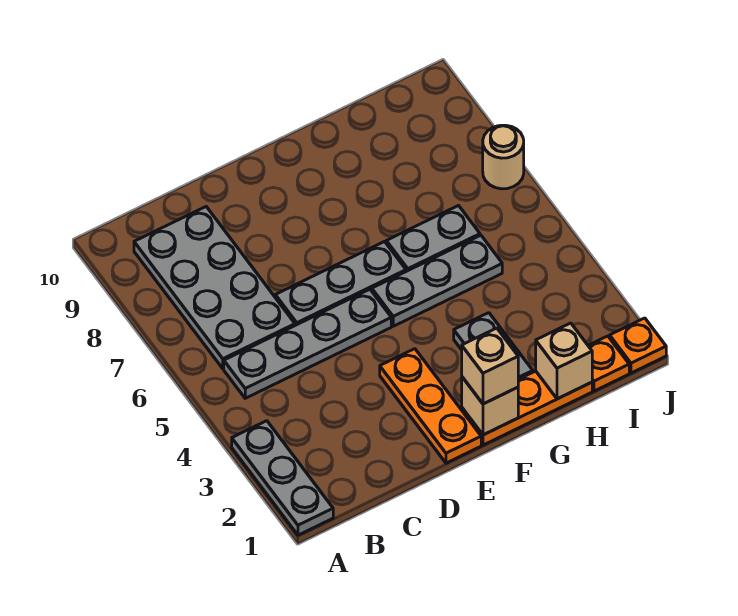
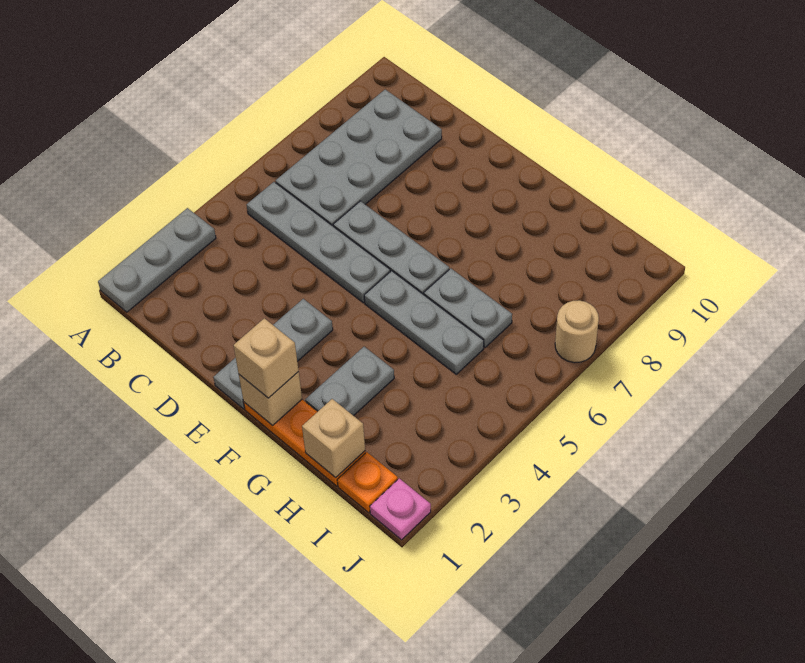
orange 1x3 plate [380,349,481,463] -> grey 1x3 plate [213,299,333,409]
orange 1x1 plate [610,318,666,373] -> pink 1x1 plate [370,478,431,540]

